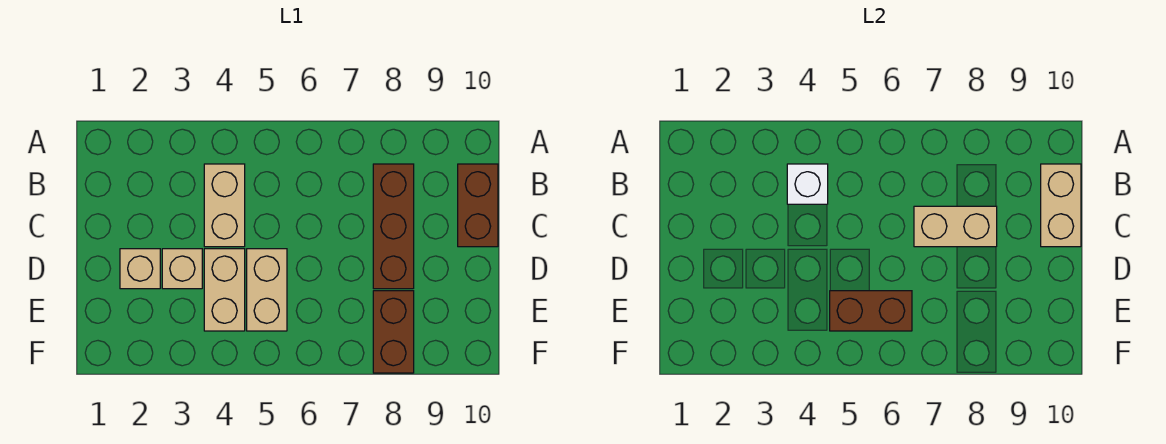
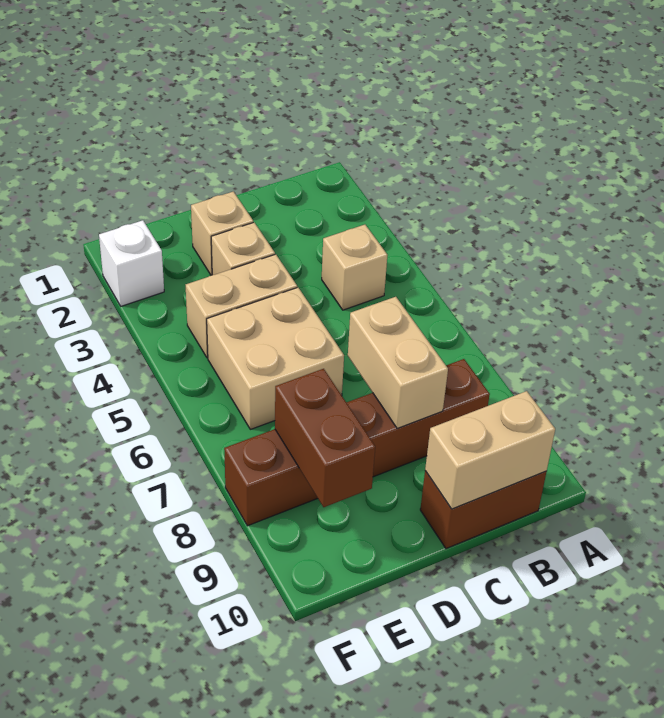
tan 1x2 brick [204,164,245,247] -> tan 1x1 brick [322,225,387,310]
white 1x1 brick [787,164,828,204] -> white 1x1 brick moved to [99,220,164,306]
tan 1x2 brick [247,249,287,331] -> tan 2x2 brick [207,287,344,429]
brown 1x2 brick [830,291,912,331] -> brown 1x2 brick moved to [275,369,375,507]

